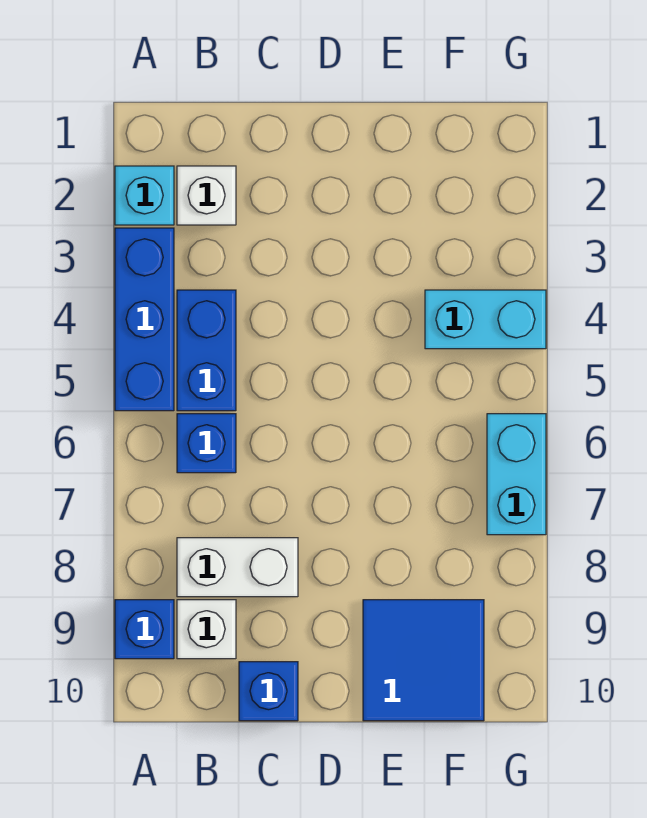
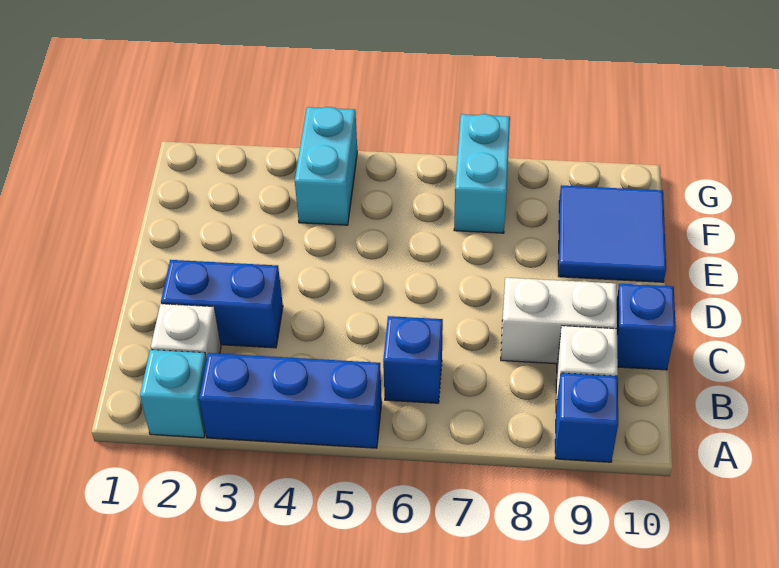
blue 1x2 brick [177,290,236,411] -> blue 1x2 brick moved to [161,260,283,348]
white 1x2 brick [177,538,298,597] -> white 1x2 brick turned to [501,278,617,364]
cyan 1x2 brick [487,414,546,535] -> cyan 1x2 brick turned to [454,114,510,233]

